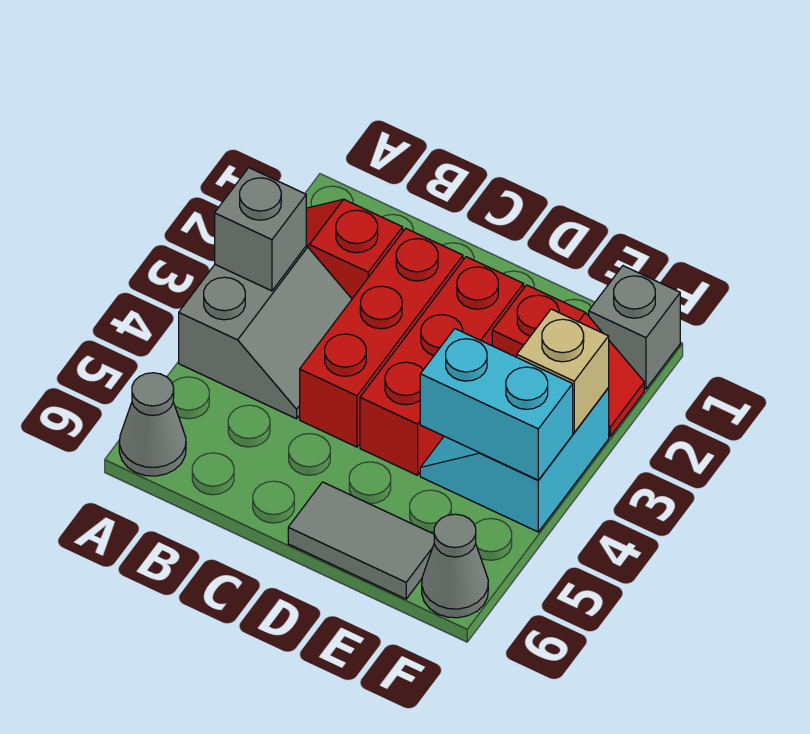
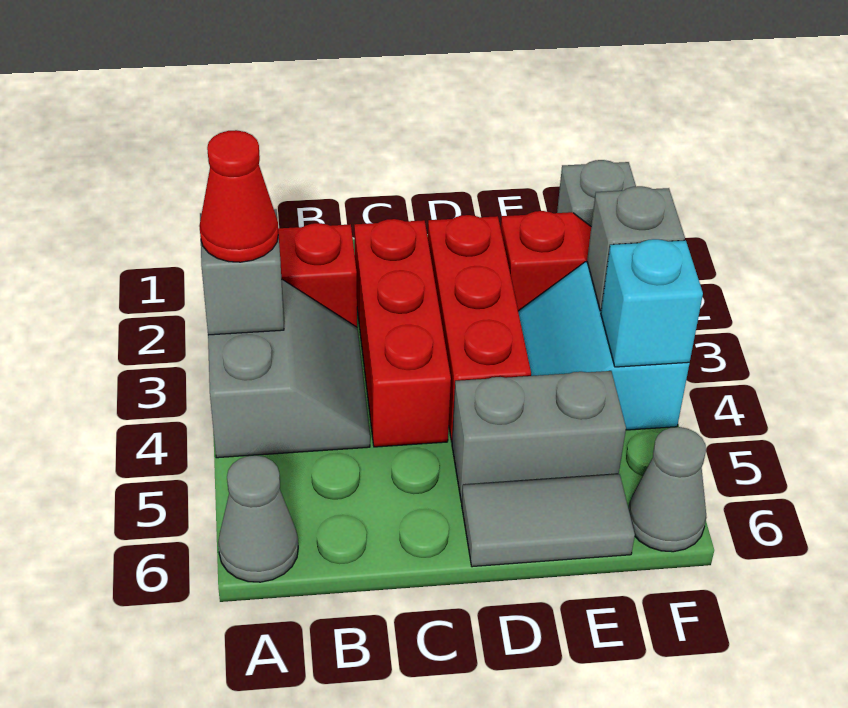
none -> red 1x1 cone [199,130,278,262]
none -> grey 1x2 brick [452,371,626,502]
cyan 1x2 brick [420,329,573,480] -> cyan 1x1 brick [601,239,703,367]
tan 1x1 brick [517,309,609,432] -> grey 1x1 brick [587,186,685,311]

